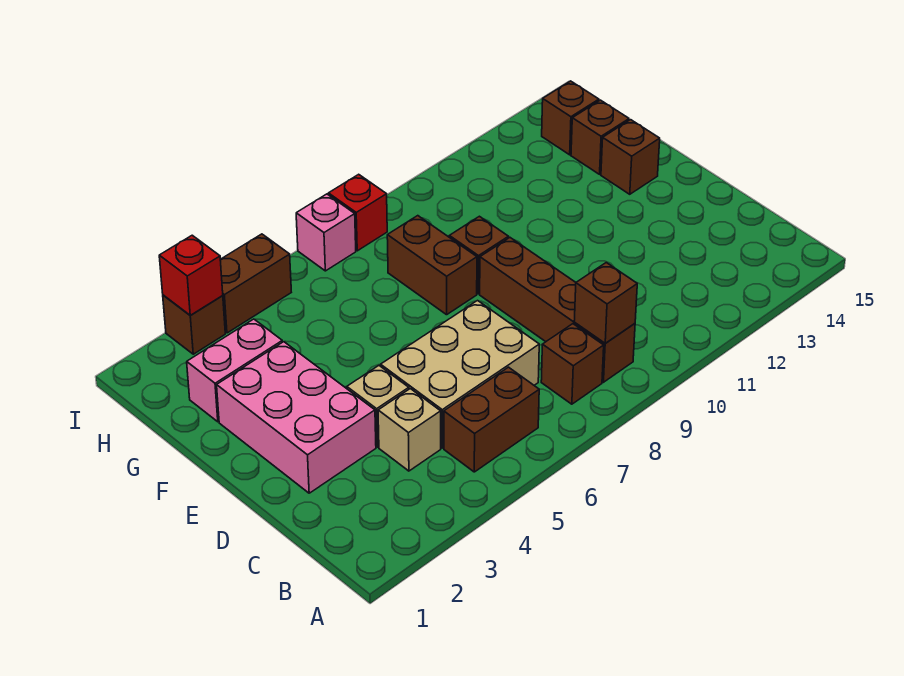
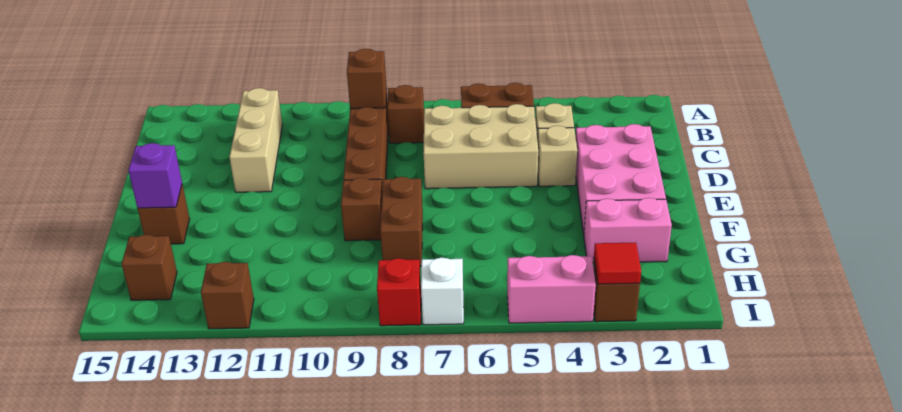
none -> tan 1x3 brick [229,88,282,192]
none -> purple 1x1 brick [128,143,182,208]
brown 1x1 brick [571,100,629,174] -> brown 1x1 brick moved to [201,262,254,329]
red 1x1 brick [159,235,223,315] -> red 1x1 tile [594,243,641,284]
brown 1x2 brick [220,234,291,333] -> pink 1x2 brick [507,255,596,323]
pink 1x1 brick [296,194,356,271] -> white 1x1 brick [421,258,464,325]

